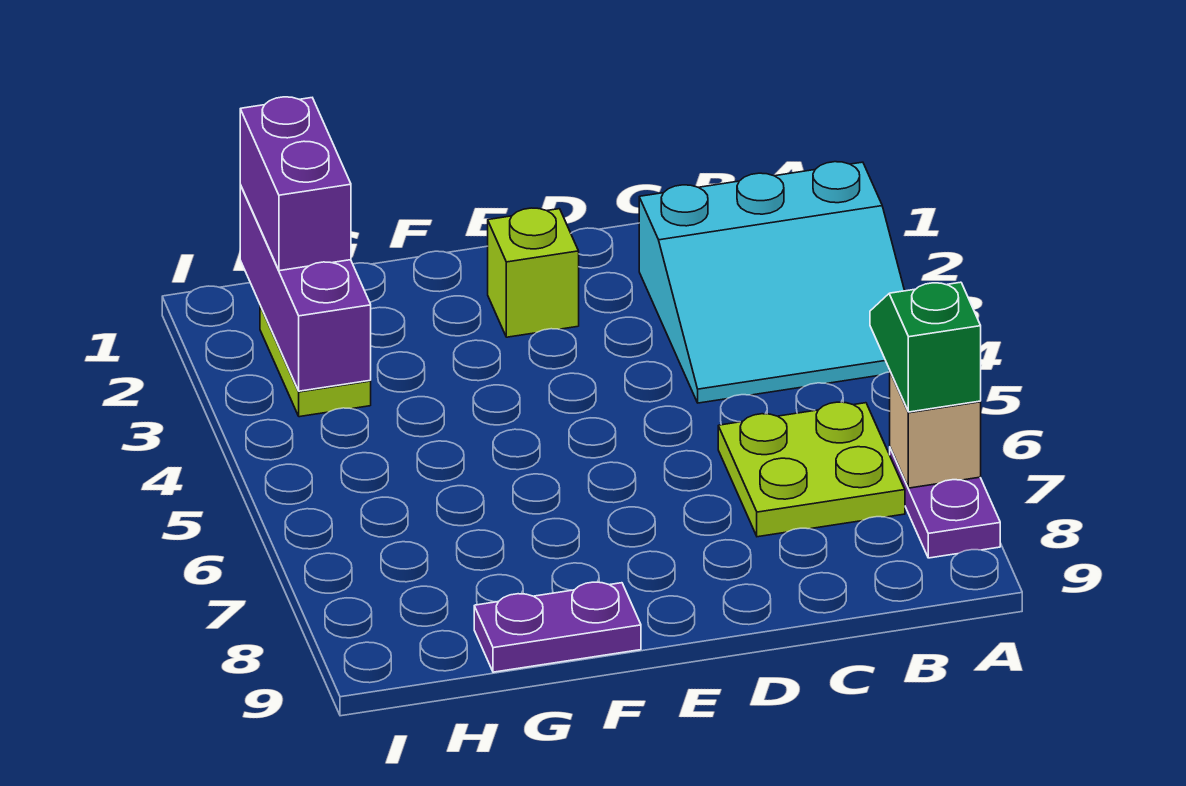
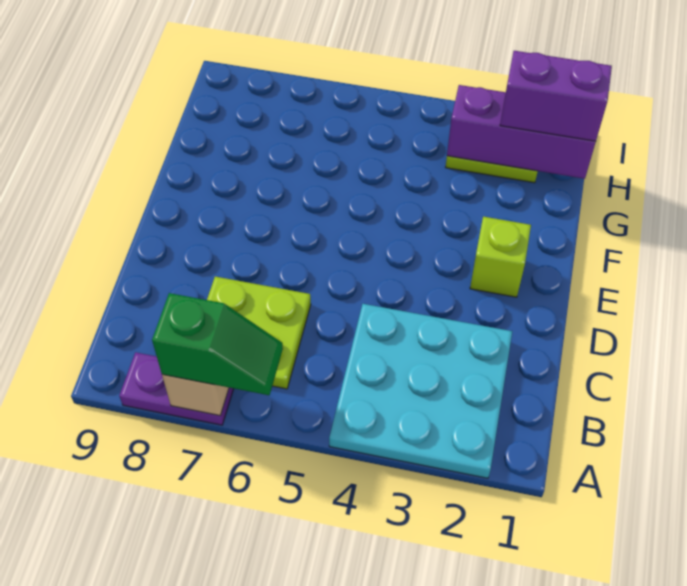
cyan 3x3 slope [639,162,905,403] -> cyan 3x3 plate [329,304,512,478]
purple 1x2 plate [474,582,641,672] -> none

